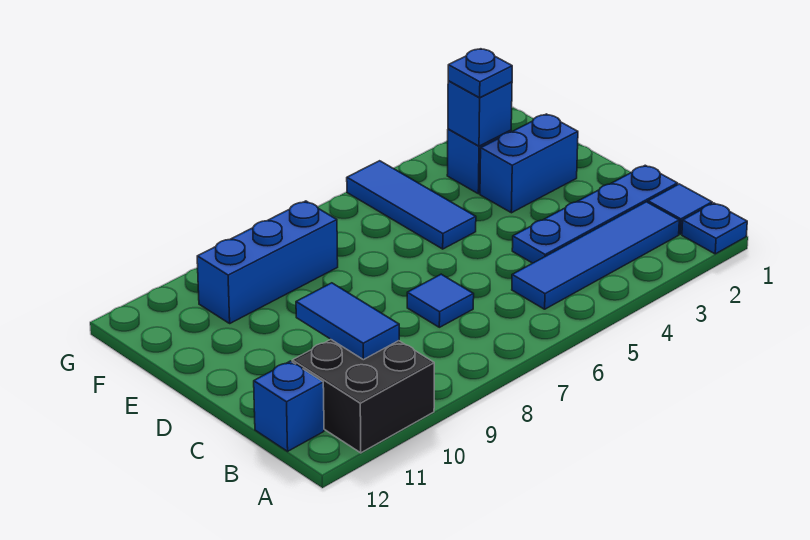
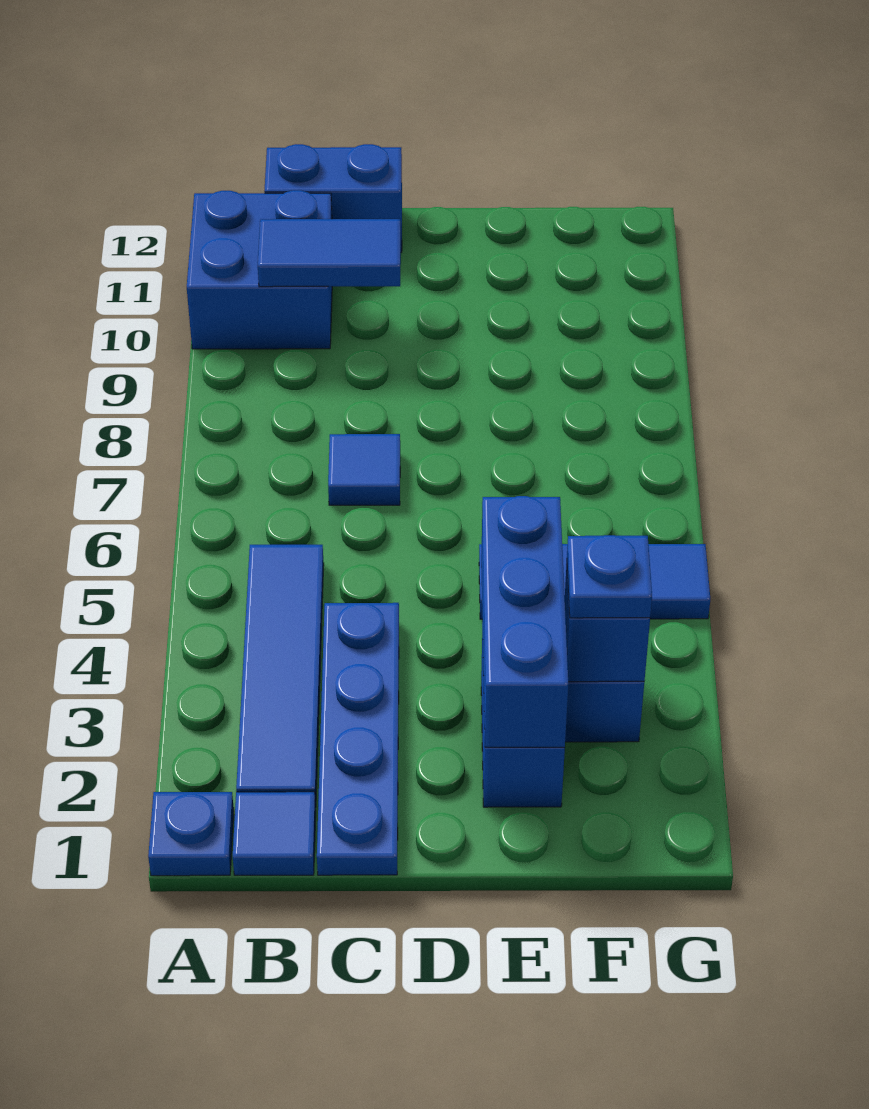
black 2x2 brick [292,340,434,453] -> blue 2x2 brick [187,190,332,349]
blue 1x1 brick [254,361,324,451] -> blue 1x2 brick [264,144,402,252]
blue 1x3 brick [197,201,338,323] -> blue 1x3 brick moved to [481,496,568,748]

